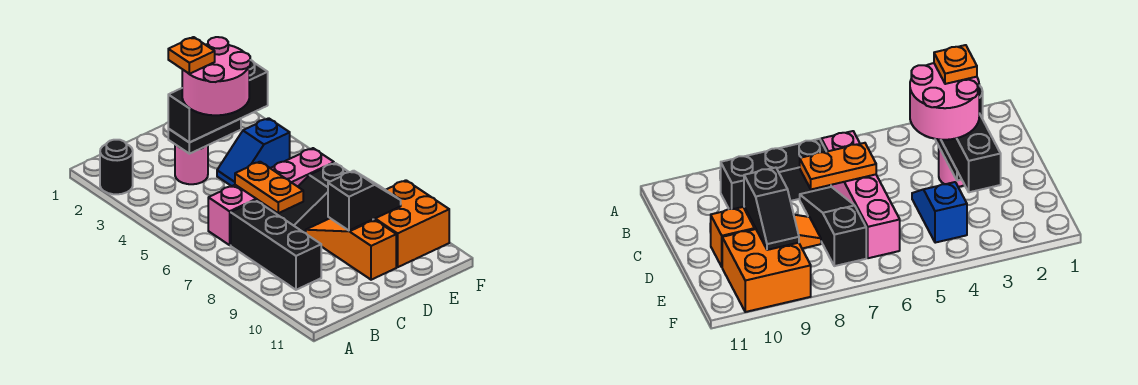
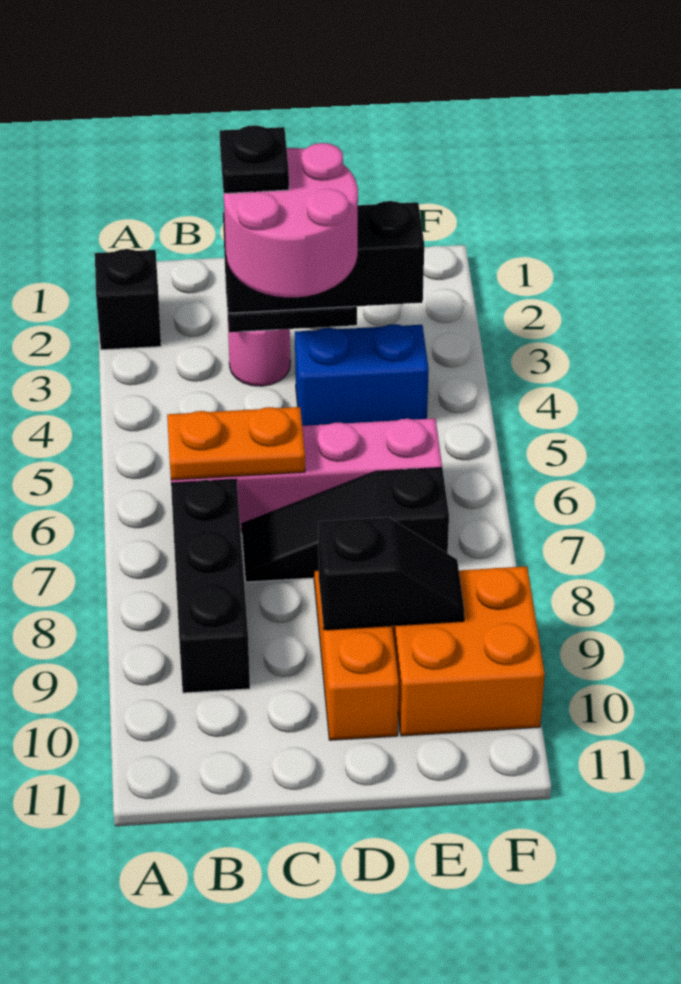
black 1x1 round brick [100,140,133,194] -> black 1x1 brick [95,249,161,350]
orange 1x1 plate [168,37,215,74] -> black 1x1 plate [220,125,289,193]
orange 1x2 plate [235,162,303,213] -> orange 1x2 plate turned to [167,407,305,480]
blue 1x2 slope [217,118,290,186] -> blue 1x2 brick [295,324,429,426]

